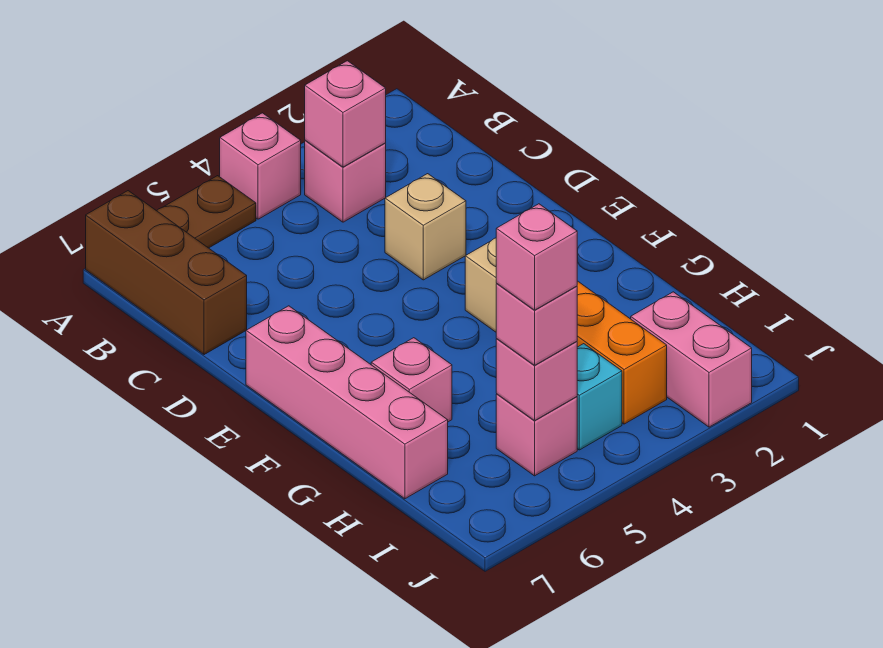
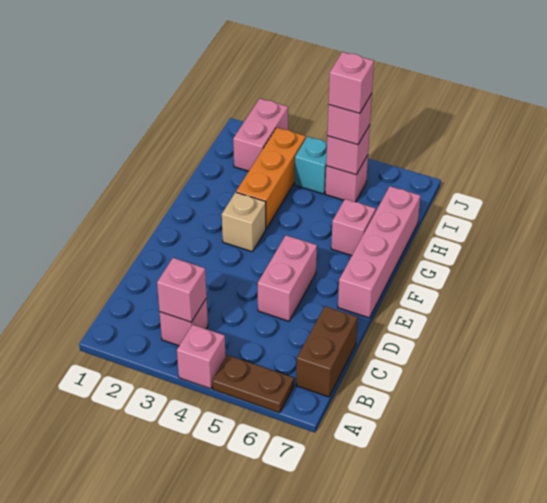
brown 1x3 brick [86,191,247,355] -> brown 1x2 brick [296,306,358,397]
tan 1x1 brick [385,174,466,280] -> none
none -> pink 1x2 brick [258,235,317,321]

